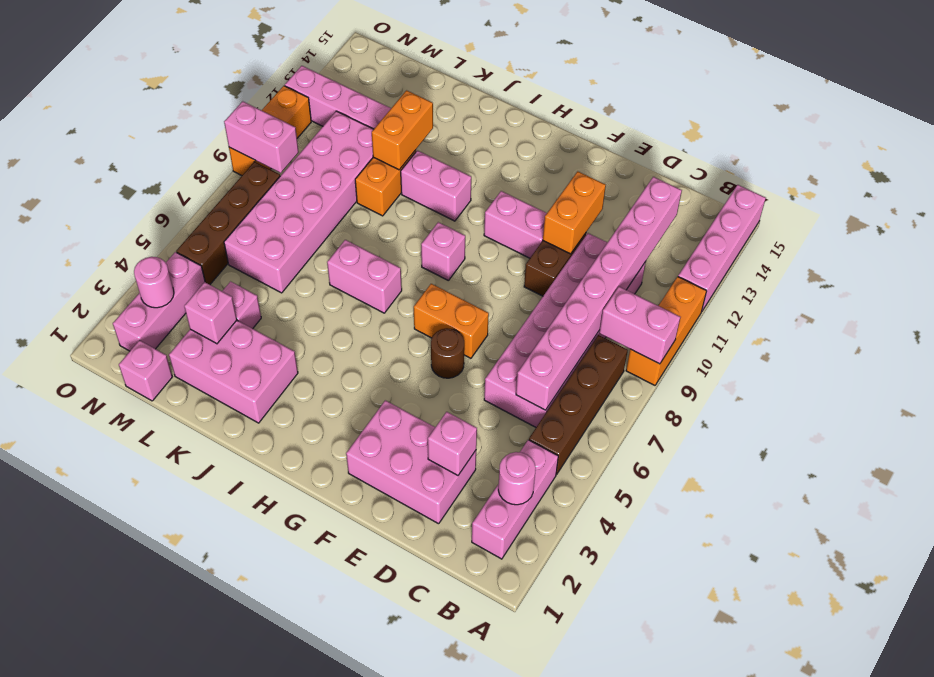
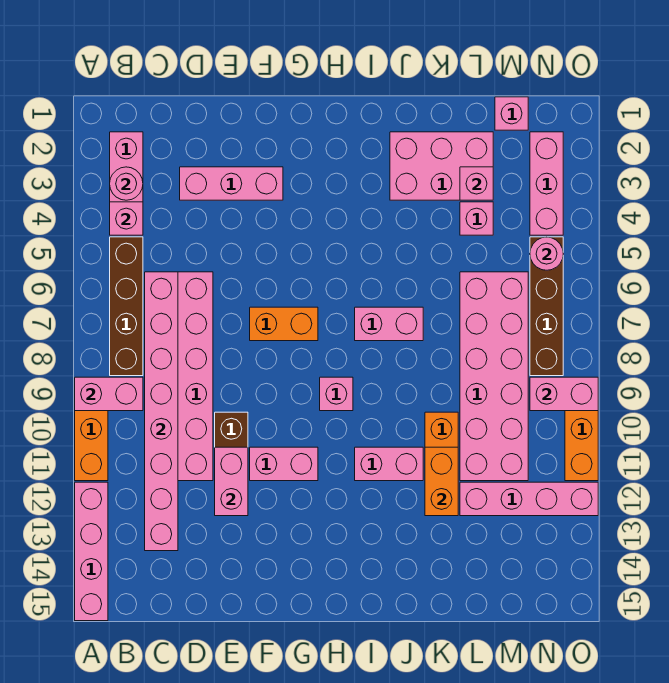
pink 2x3 brick [346,400,476,524] -> pink 1x3 brick [180,167,283,200]
pink 1x1 brick [428,412,477,475] -> pink 1x1 brick moved to [110,202,143,235]
orange 1x2 brick [543,172,606,254] -> pink 1x2 brick [215,447,248,516]
brown 1x1 round brick [431,328,464,378] -> none
pink 1x1 round brick [134,257,174,308] -> pink 1x1 round brick moved to [530,237,563,270]

